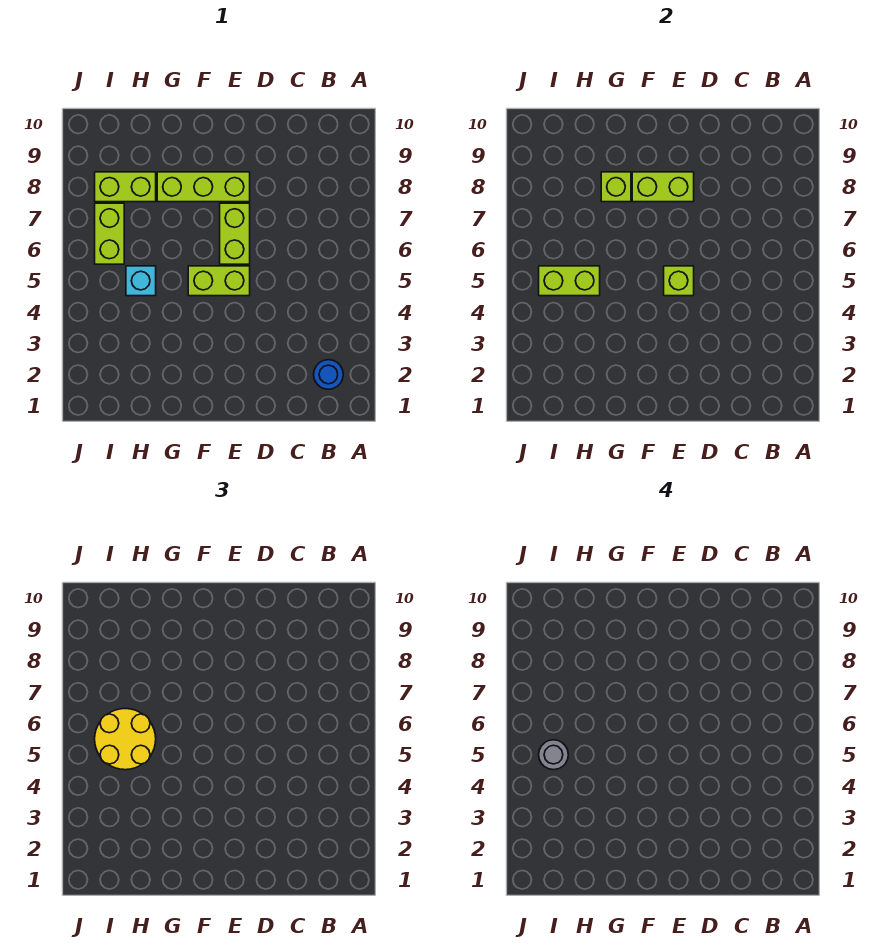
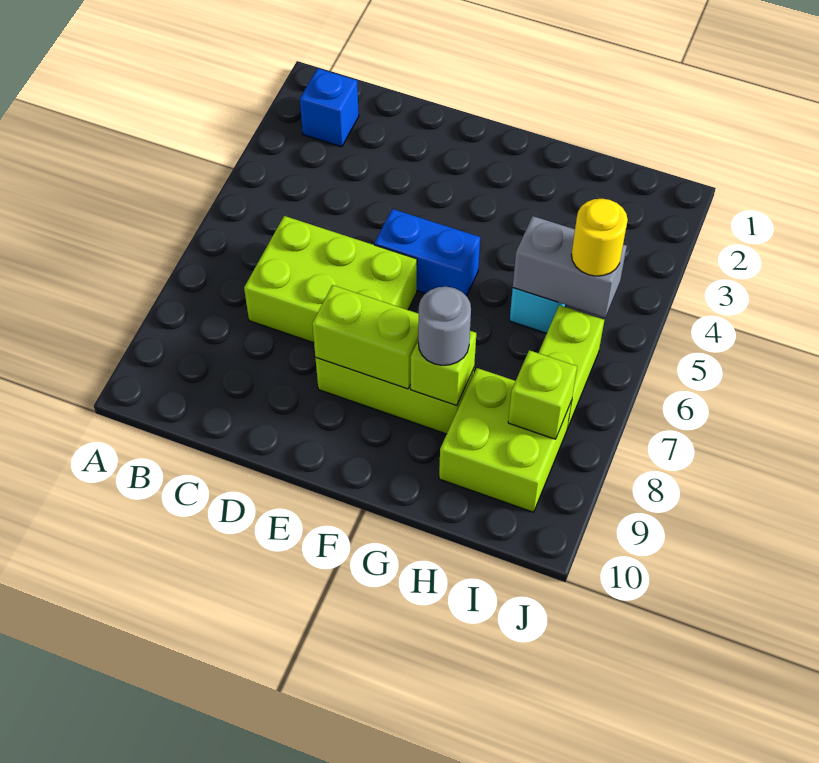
blue 1x1 round brick [314,360,343,389] -> blue 1x1 brick [300,68,359,147]
lime 1x2 brick [188,266,250,296] -> blue 1x2 brick [374,209,480,296]
lime 1x1 brick [664,266,694,296] -> lime 1x1 brick moved to [508,350,577,439]
lime 1x2 brick [220,203,250,264] -> lime 2x3 brick [244,216,417,343]
lime 1x2 brick [539,266,600,296] -> grey 1x2 brick [513,216,627,317]
yellow 2x2 round brick [95,709,156,770] -> yellow 1x1 round brick [571,199,628,276]
lime 1x2 brick [95,172,156,202] -> lime 2x2 brick [439,368,572,512]
grey 1x1 round brick [539,740,568,770] -> grey 1x1 round brick moved to [418,287,471,365]

